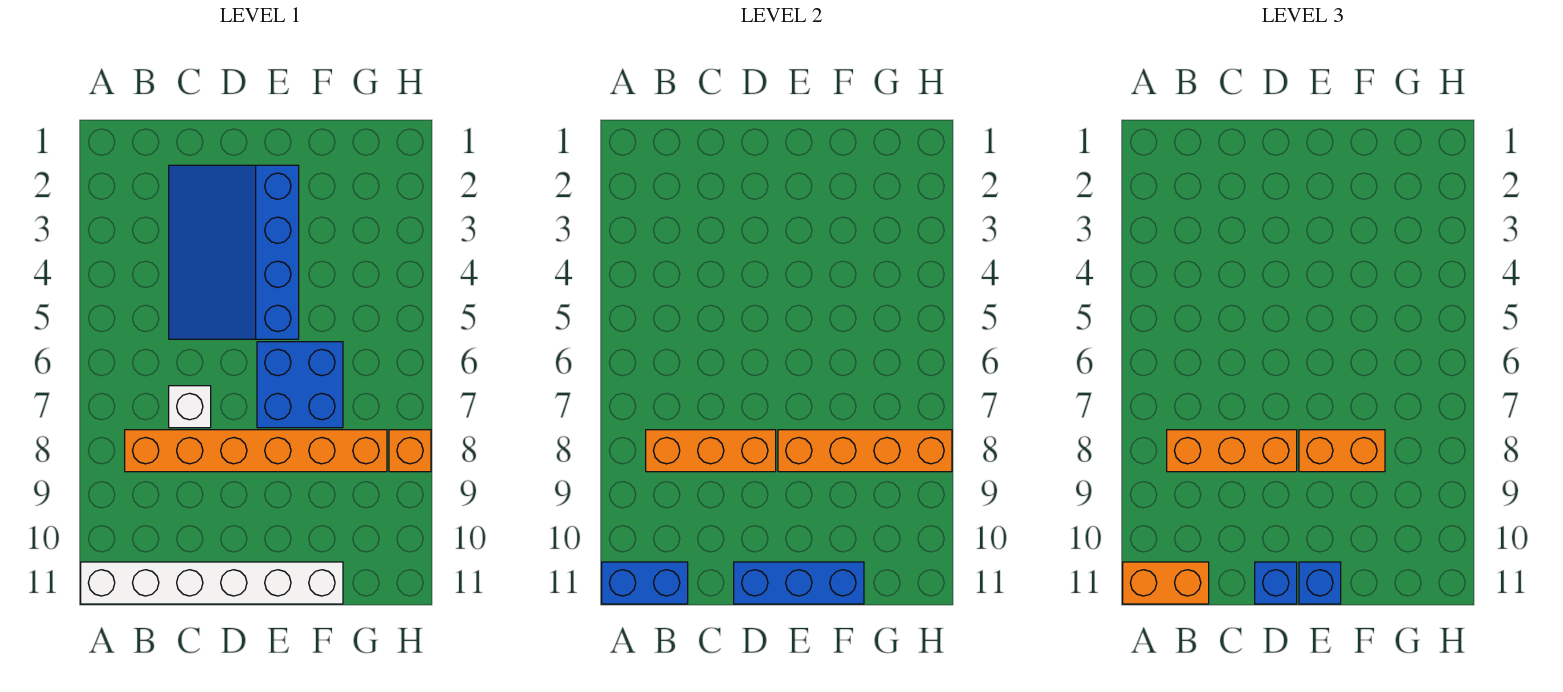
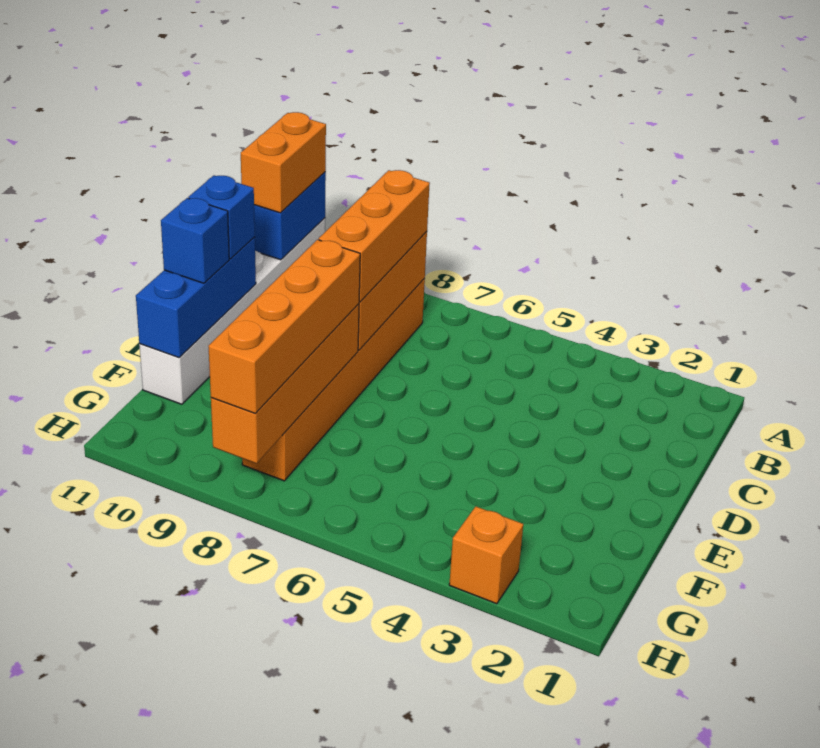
blue 3x4 slope [169,165,299,339] -> none
white 1x1 brick [169,386,211,428] -> none
blue 2x2 brick [257,342,343,428] -> none
orange 1x2 brick [1299,430,1385,472] -> orange 1x4 brick [208,240,360,414]
orange 1x1 brick [389,430,431,472] -> orange 1x1 brick moved to [449,507,523,604]

